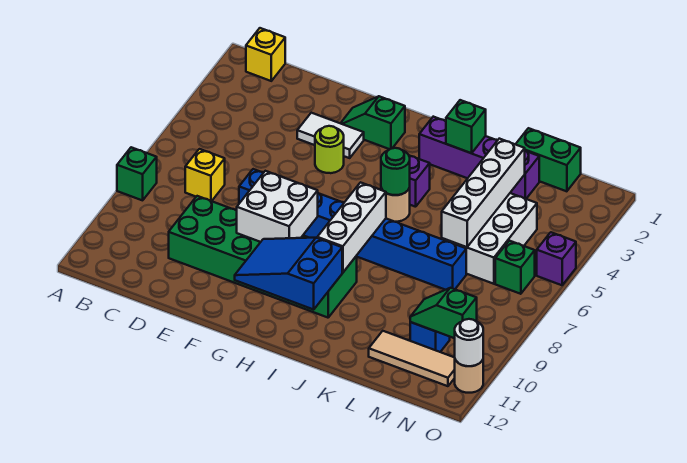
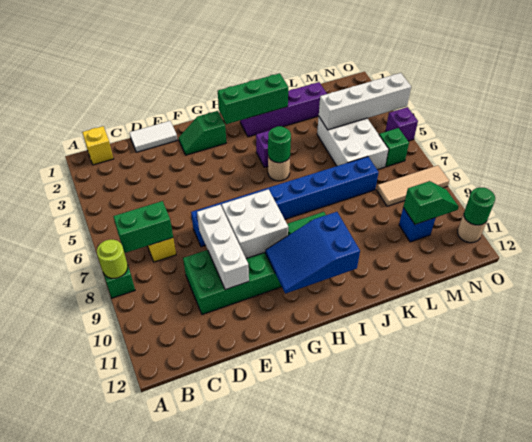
white 1x2 tile [297,113,364,158] -> white 1x2 tile moved to [129,121,178,152]
lime 1x1 round brick [315,126,344,173] -> lime 1x1 round brick moved to [97,239,128,278]
white 1x3 brick [317,182,386,273] -> white 1x3 brick moved to [197,205,249,290]
green 1x1 brick [446,100,486,153] -> green 1x3 brick [218,73,288,124]
green 1x2 brick [516,128,581,191] -> green 1x2 brick moved to [113,201,173,253]
white 1x4 brick [442,139,525,247] -> white 1x4 brick turned to [319,73,411,130]
tan 1x3 tile [369,331,455,386] -> tan 1x3 tile moved to [377,165,449,206]
green 1x2 slope [410,288,477,338] -> green 1x2 slope turned to [403,181,459,224]
white 1x1 round brick [455,319,483,366] -> green 1x1 round brick [464,188,495,225]

